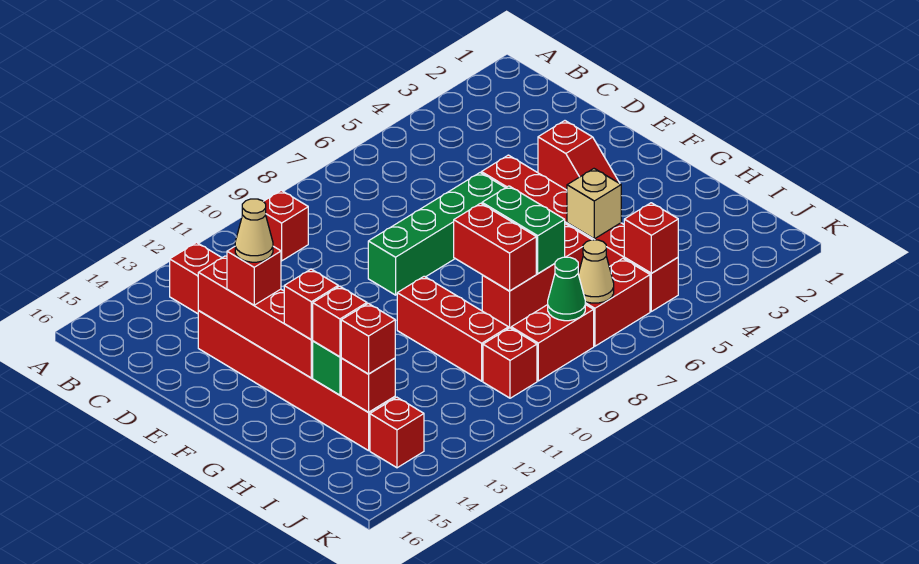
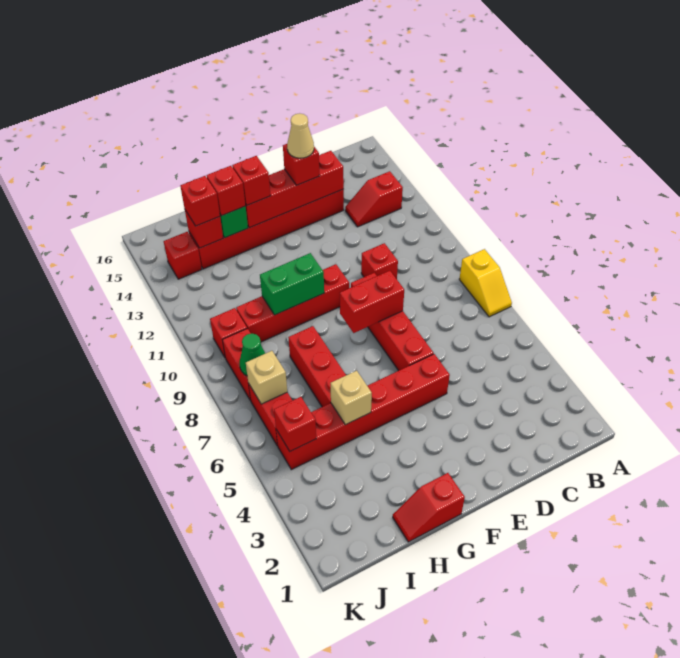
none -> yellow 1x2 slope [459,249,512,317]
red 1x1 brick [263,190,308,261] -> red 1x1 brick moved to [361,243,398,279]
red 1x2 slope [538,121,620,190] -> red 1x2 slope moved to [393,473,465,542]
green 1x4 brick [368,173,505,295] -> red 1x4 brick [351,273,434,371]
green 1x2 brick [482,186,565,273] -> green 1x2 brick moved to [260,253,324,315]
red 1x2 brick [454,203,536,291] -> red 1x2 brick moved to [340,271,404,333]
red 1x3 brick [397,276,508,381] -> red 1x4 brick [236,264,349,342]
tan 1x1 cone [578,240,614,303] -> tan 1x1 brick [246,351,287,404]

